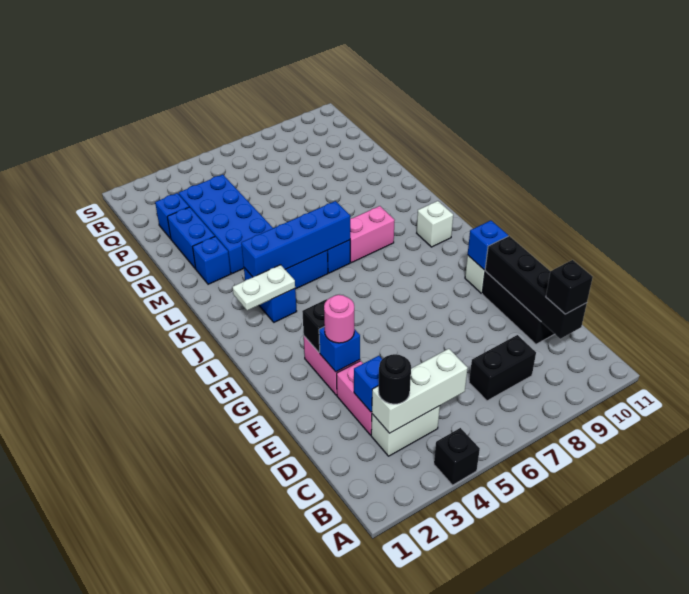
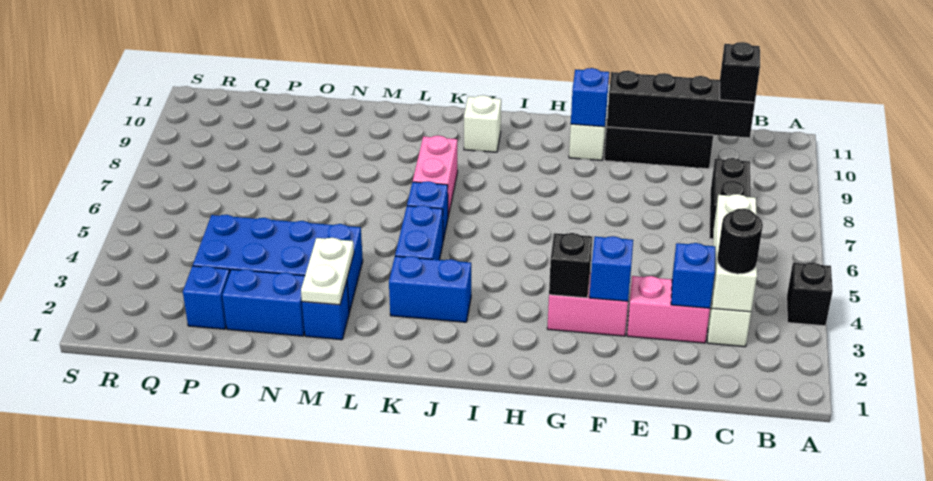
pink 1x1 round brick [324,295,354,343] -> none
white 1x2 plate [232,265,295,311] -> white 1x2 plate moved to [301,238,354,305]
blue 1x4 brick [241,201,350,277] -> none

